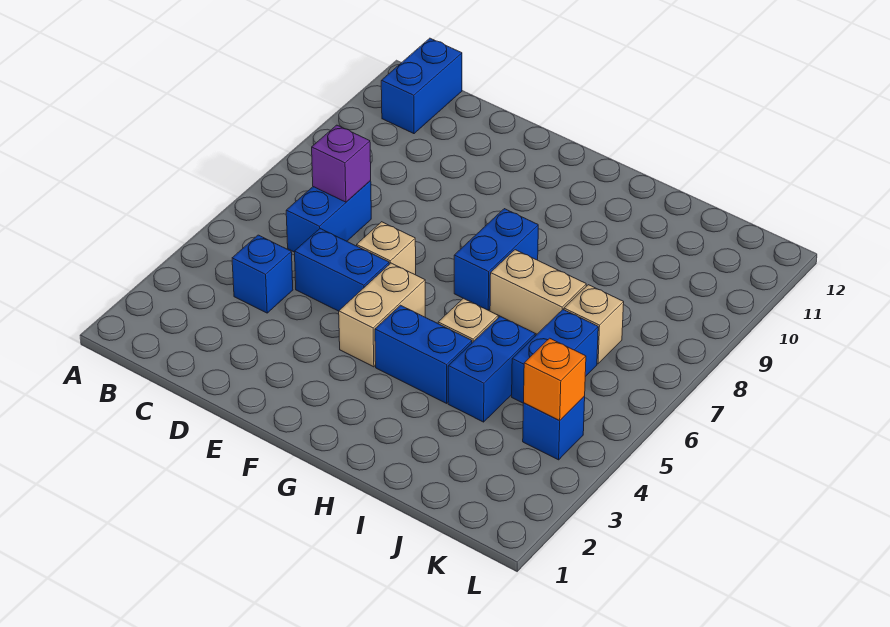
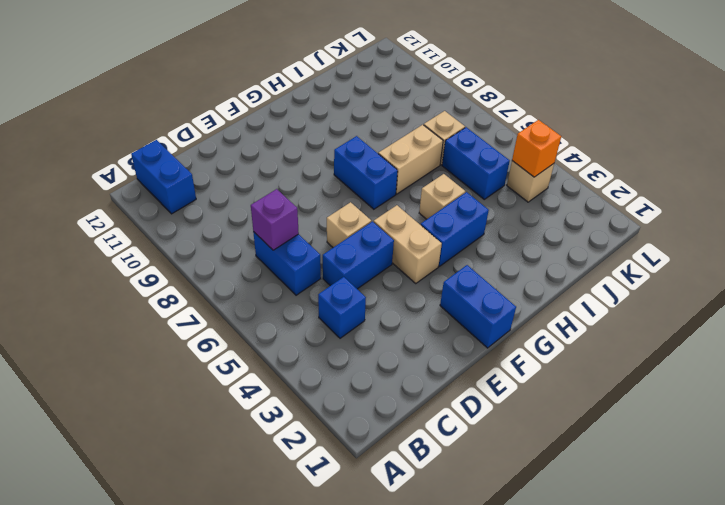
blue 1x2 brick [448,316,535,422] -> blue 1x2 brick moved to [440,265,516,348]
blue 1x1 brick [523,396,585,460] -> tan 1x1 brick [507,161,554,202]

